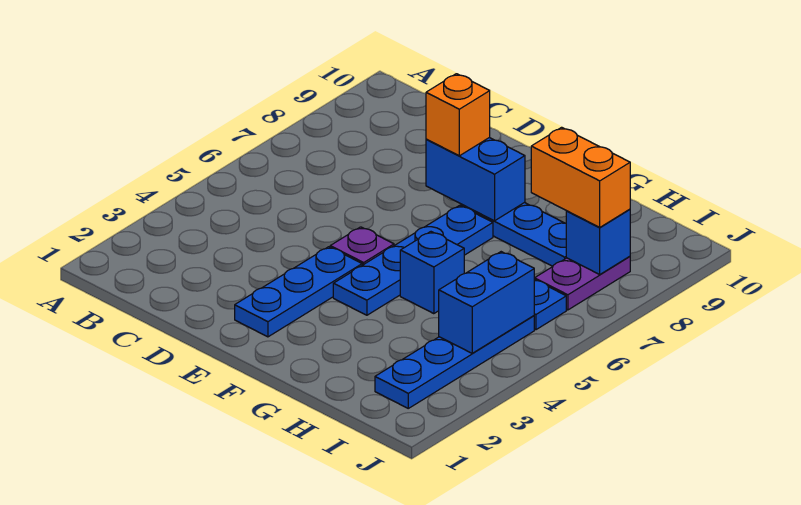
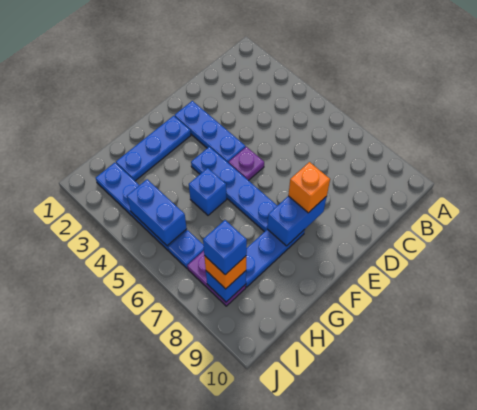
none -> blue 1x3 plate [116,116,191,181]
orange 1x2 brick [531,127,630,227] -> orange 1x1 brick [204,256,246,289]
none -> blue 1x1 brick [203,220,247,275]

